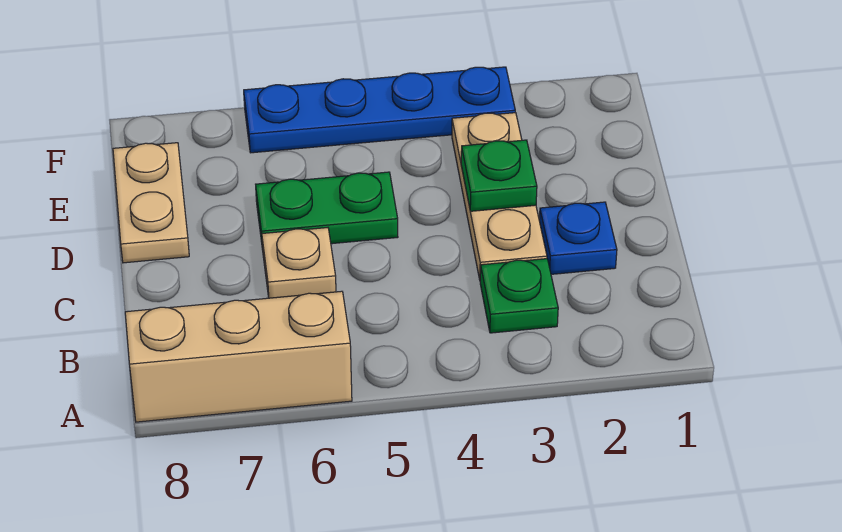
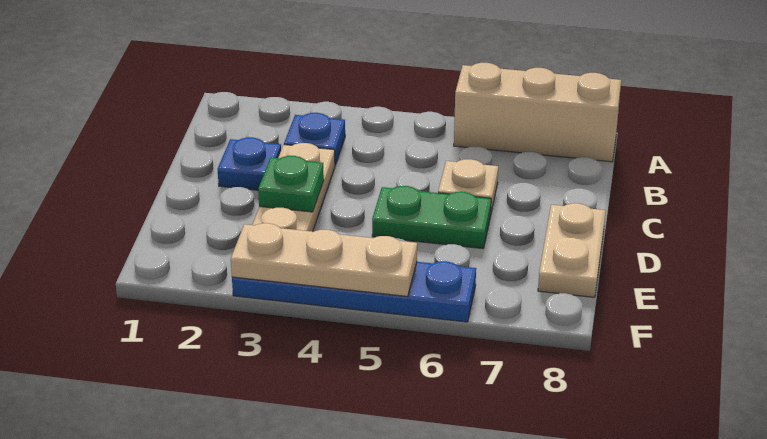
green 1x1 plate [480,259,558,333] -> blue 1x1 plate [284,113,345,165]
none -> tan 1x3 plate [231,223,417,296]

